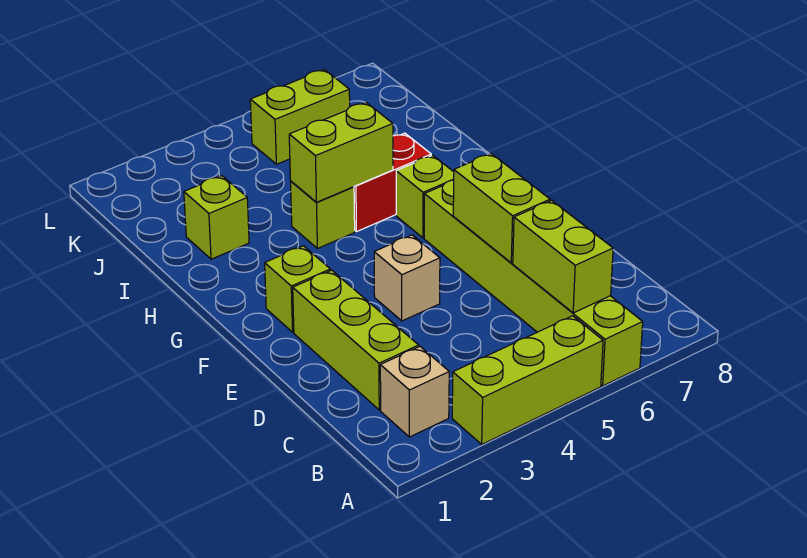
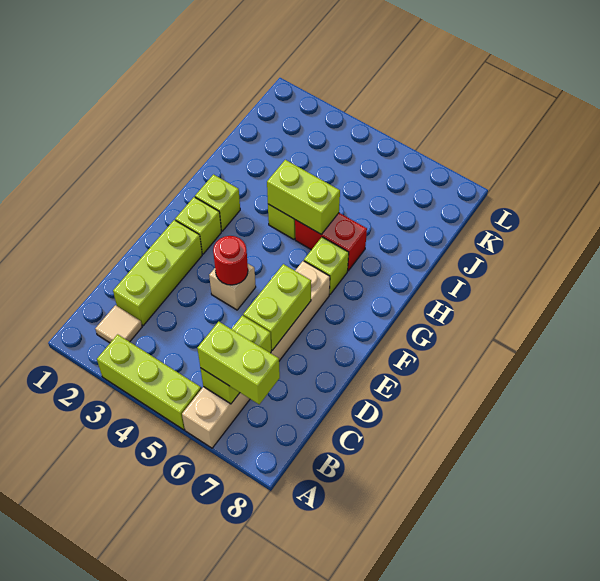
lime 1x6 brick [424,180,643,386] -> tan 1x6 brick [182,261,330,448]
tan 1x1 brick [380,347,449,437] -> tan 1x1 tile [95,305,142,343]
none -> red 1x1 round brick [213,236,248,285]
lime 1x1 brick [184,176,249,259] -> lime 1x1 brick moved to [195,174,240,231]
lime 1x2 brick [250,69,350,164] -> lime 1x2 brick moved to [197,322,280,404]

